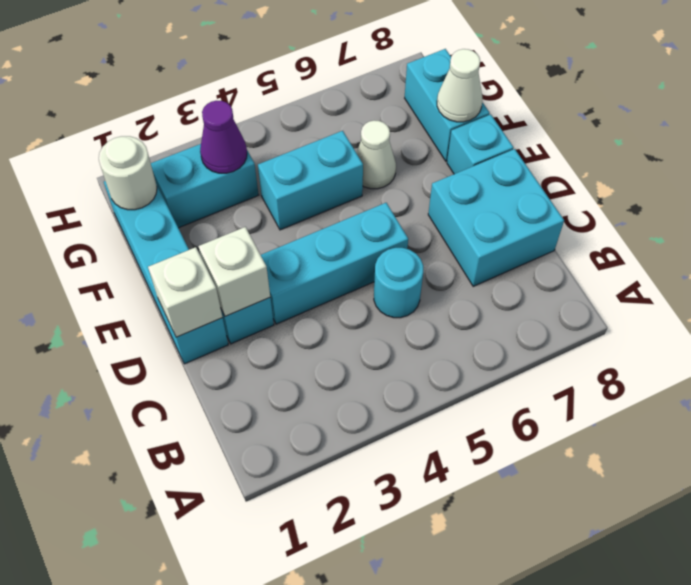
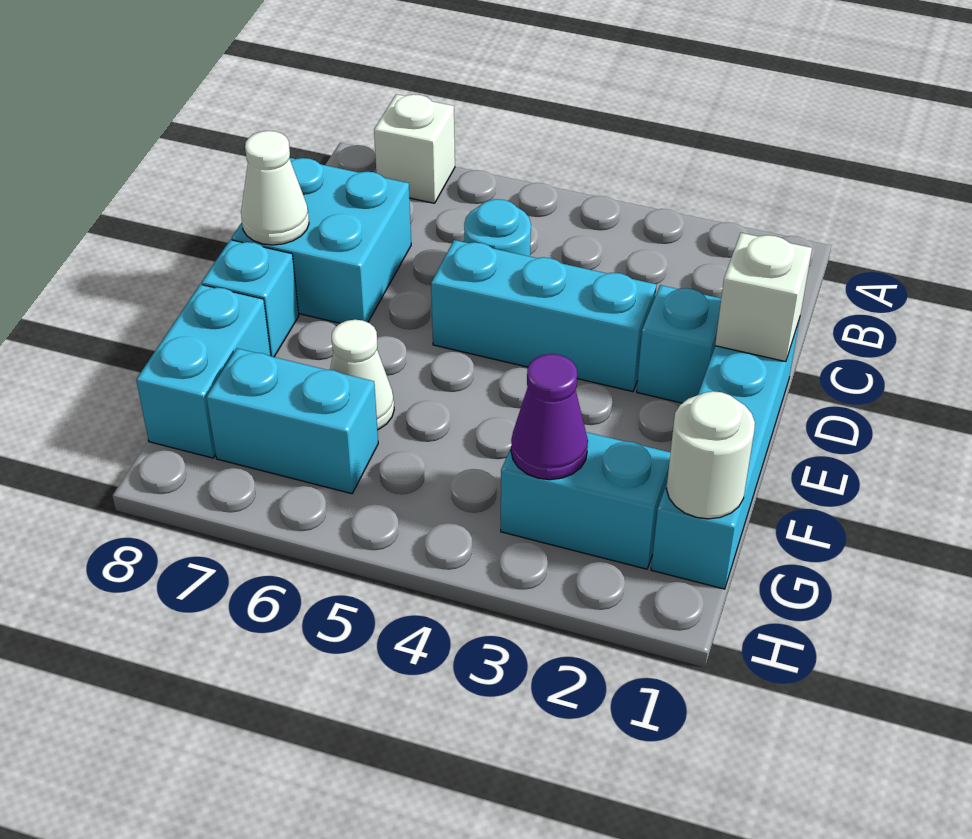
white 1x1 brick [198,227,270,316] -> white 1x1 brick moved to [374,94,455,203]
cyan 1x2 brick [258,131,363,230] -> cyan 1x2 brick moved to [206,348,378,494]
white 1x1 cone [437,49,482,122] -> white 1x1 cone moved to [241,131,309,245]

